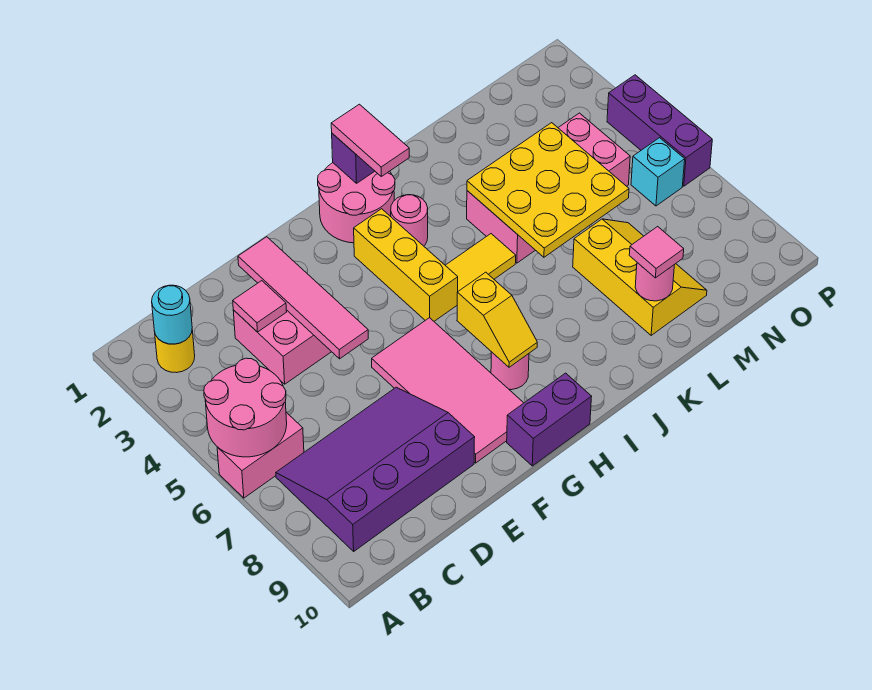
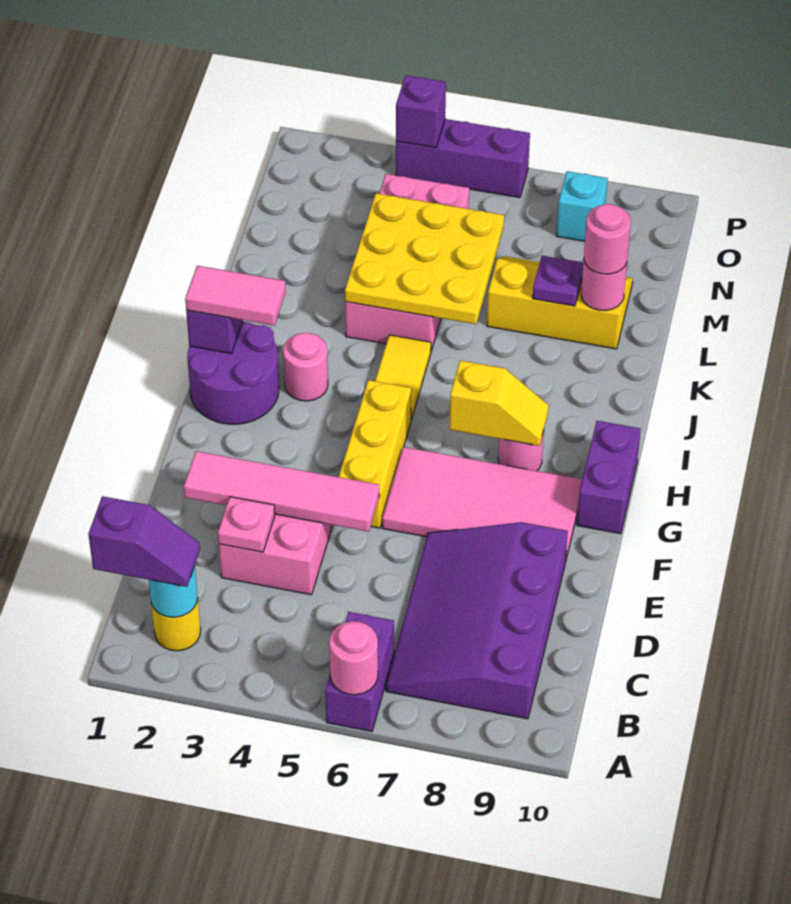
pink 2x2 round brick [204,358,287,457] -> pink 1x1 round brick [329,621,378,695]
pink 1x2 brick [217,412,304,498] -> purple 1x2 brick [325,612,394,731]
none -> purple 1x2 slope [88,496,200,587]
pink 1x1 tile [233,281,287,332] -> pink 1x1 plate [218,497,275,552]
pink 2x2 round brick [318,163,395,243] -> purple 2x2 round brick [187,322,279,424]
yellow 1x3 brick [354,209,458,321] -> yellow 1x3 brick turned to [339,380,411,528]
none -> purple 1x1 plate [533,256,583,306]
pink 1x1 tile [629,227,684,278] -> pink 1x1 round brick [584,204,631,274]
cyan 1x1 brick [631,138,685,206] -> cyan 1x1 brick moved to [556,171,608,241]
none -> purple 1x1 brick [396,75,446,148]

